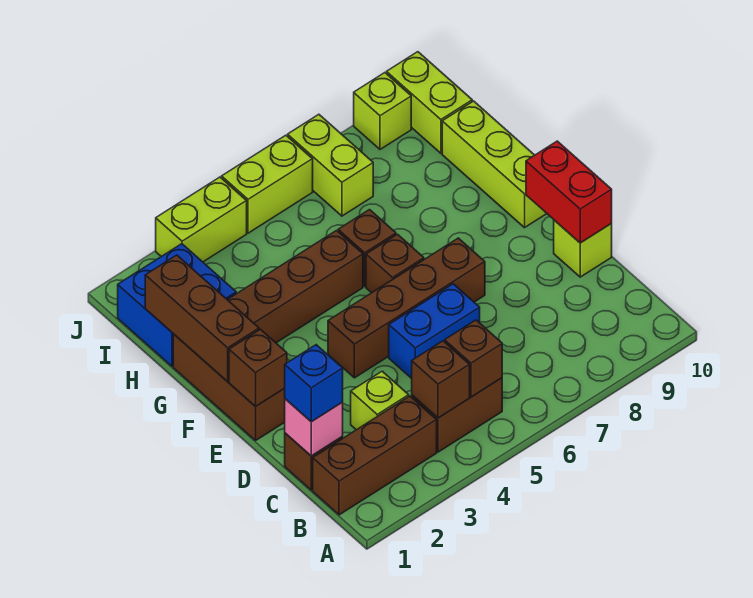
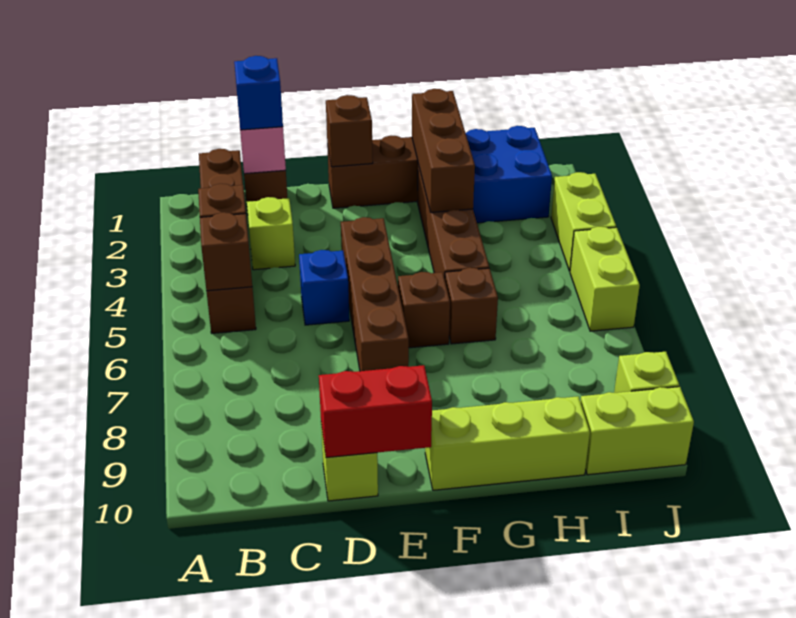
blue 1x2 brick [389,284,480,379] -> blue 1x1 brick [299,250,349,325]
brown 1x3 brick [145,255,259,382] -> brown 1x3 brick turned to [412,89,475,212]
lime 1x2 brick [288,114,373,216] -> none

